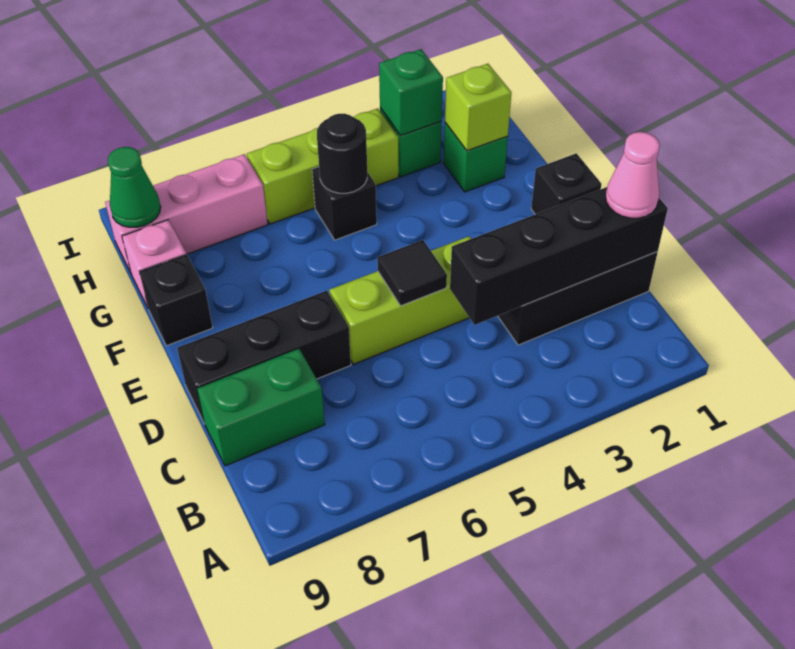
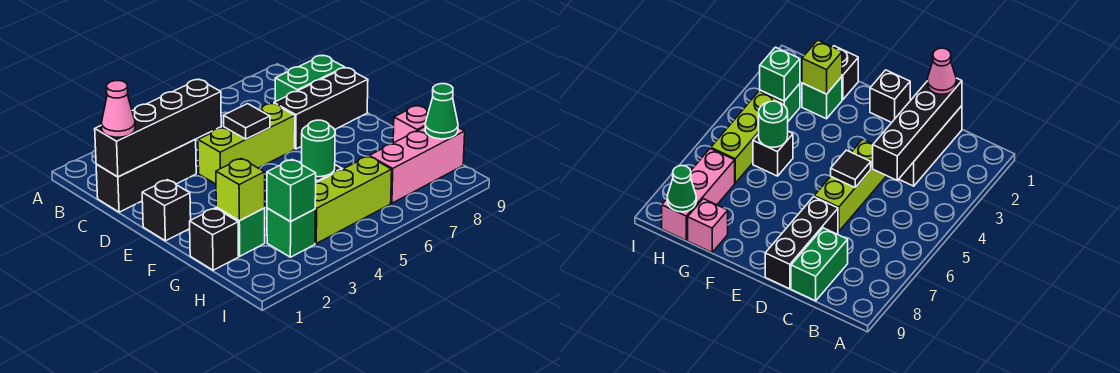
black 1x1 brick [140,254,213,346] -> black 1x1 brick moved to [190,208,239,270]
black 1x1 round brick [317,114,367,193] -> green 1x1 round brick [302,120,335,177]

